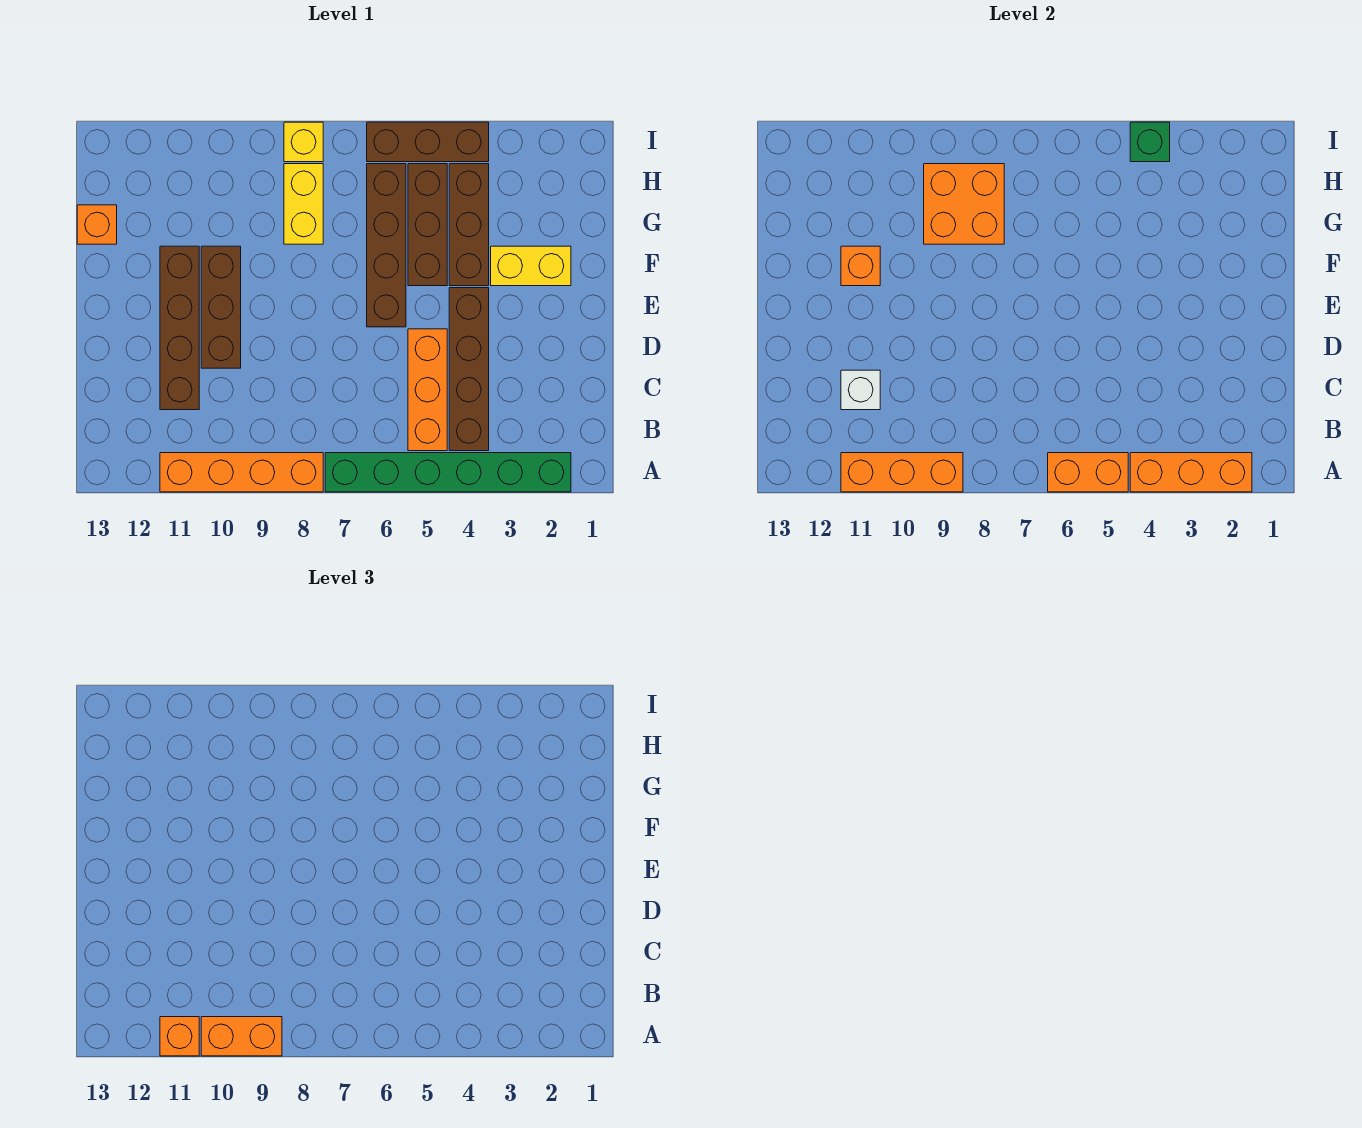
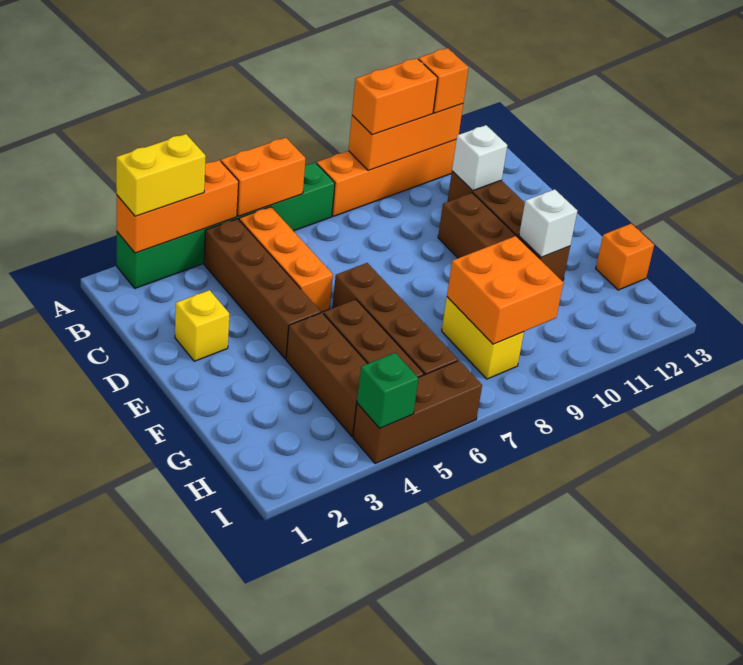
yellow 1x2 brick [491,246,571,286] -> yellow 1x2 brick moved to [116,134,206,216]
orange 1x1 brick [841,246,880,286] -> white 1x1 brick [519,189,577,257]
yellow 1x1 brick [284,122,323,162] -> yellow 1x1 brick moved to [175,290,229,361]

